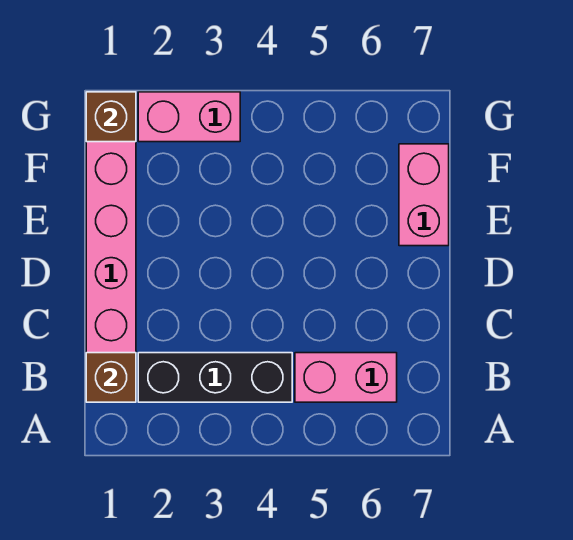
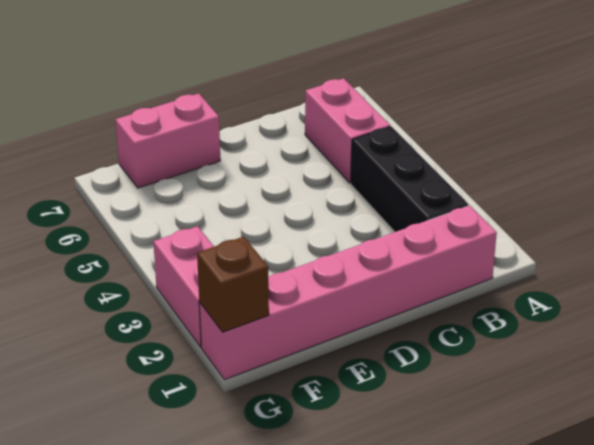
brown 1x1 brick [86,353,136,402] -> none

